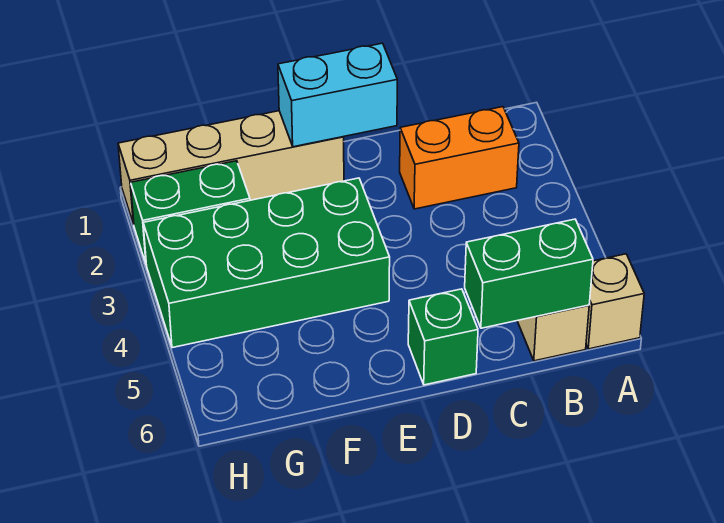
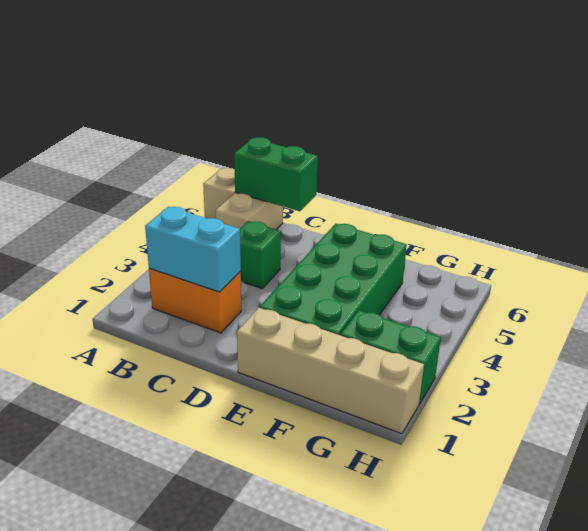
cyan 1x2 brick [278,43,397,147] -> cyan 1x2 brick moved to [145,207,241,292]
green 1x1 brick [408,289,478,385] -> green 1x1 brick moved to [240,221,281,288]
green 2x4 brick [143,178,390,348] -> green 2x4 brick turned to [260,224,407,335]

